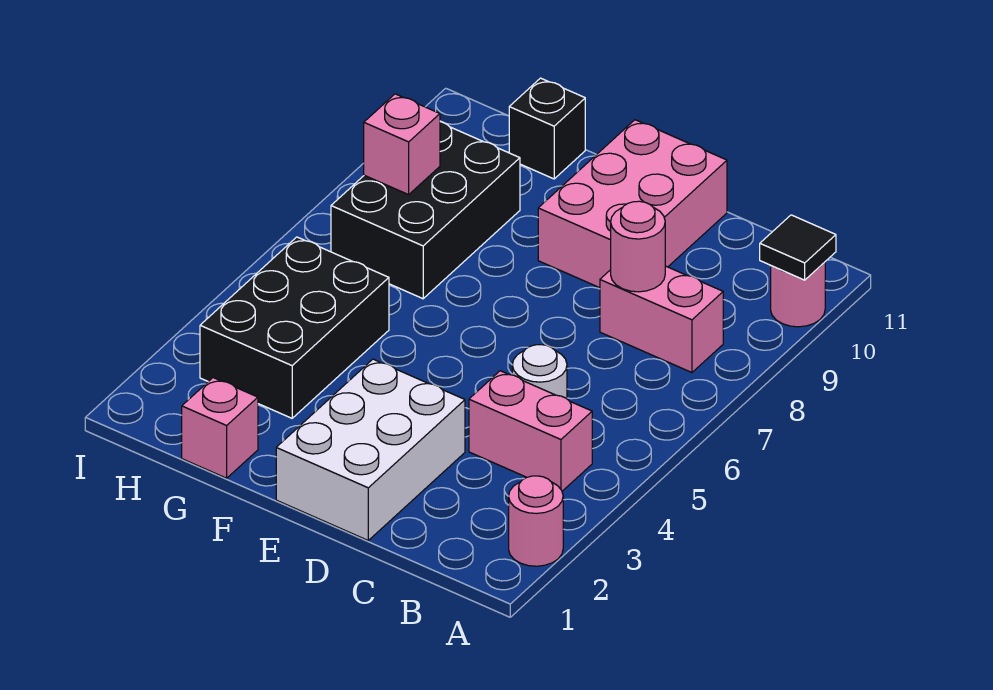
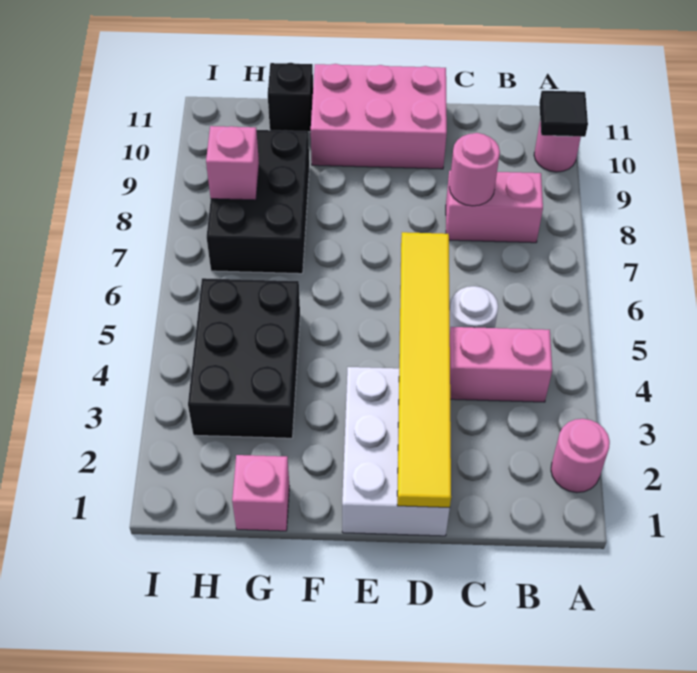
none -> yellow 1x6 tile [397,232,451,508]
pink 2x3 brick [538,120,727,288] -> pink 2x3 brick turned to [311,64,447,169]

